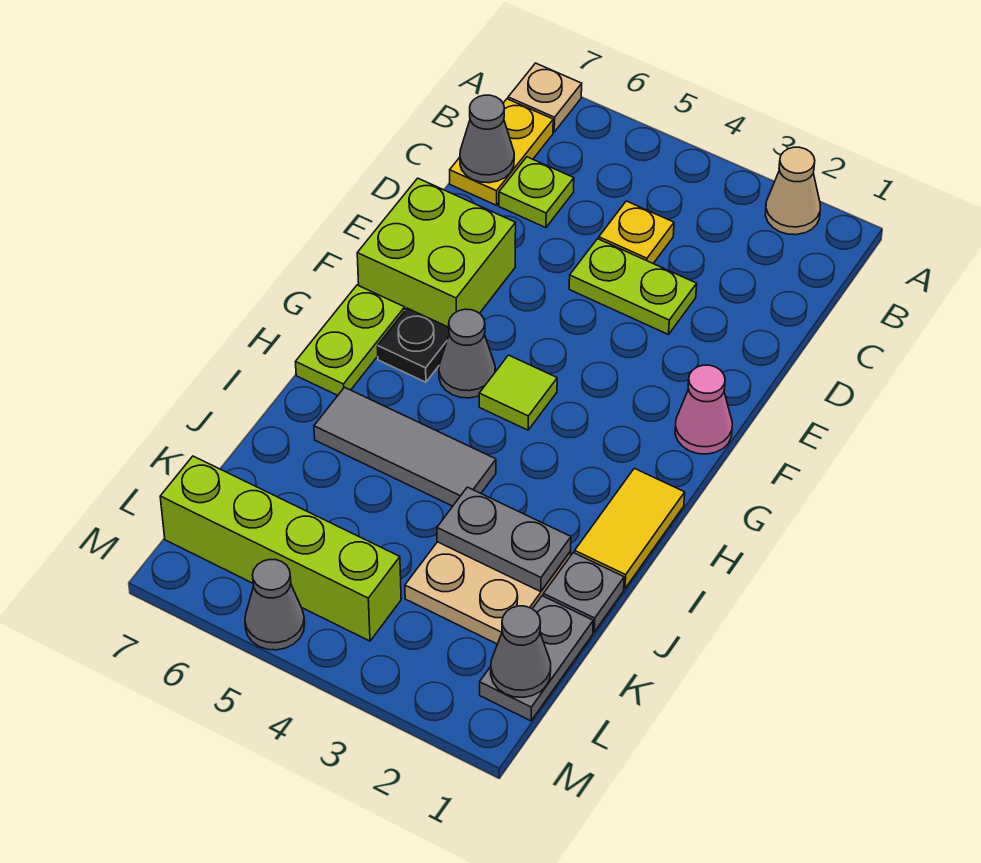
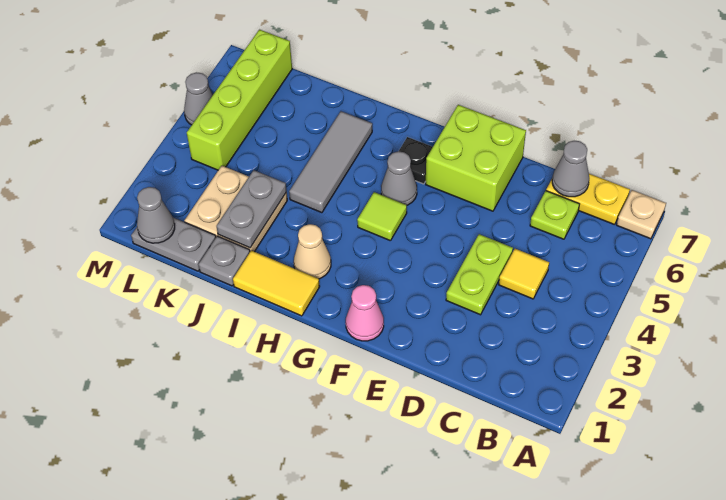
tan 1x1 cone [765,147,820,235] -> tan 1x1 cone moved to [294,224,331,279]
yellow 1x1 plate [599,201,674,263] -> yellow 1x1 tile [499,249,549,299]
lime 1x2 plate [296,285,405,395] -> none

